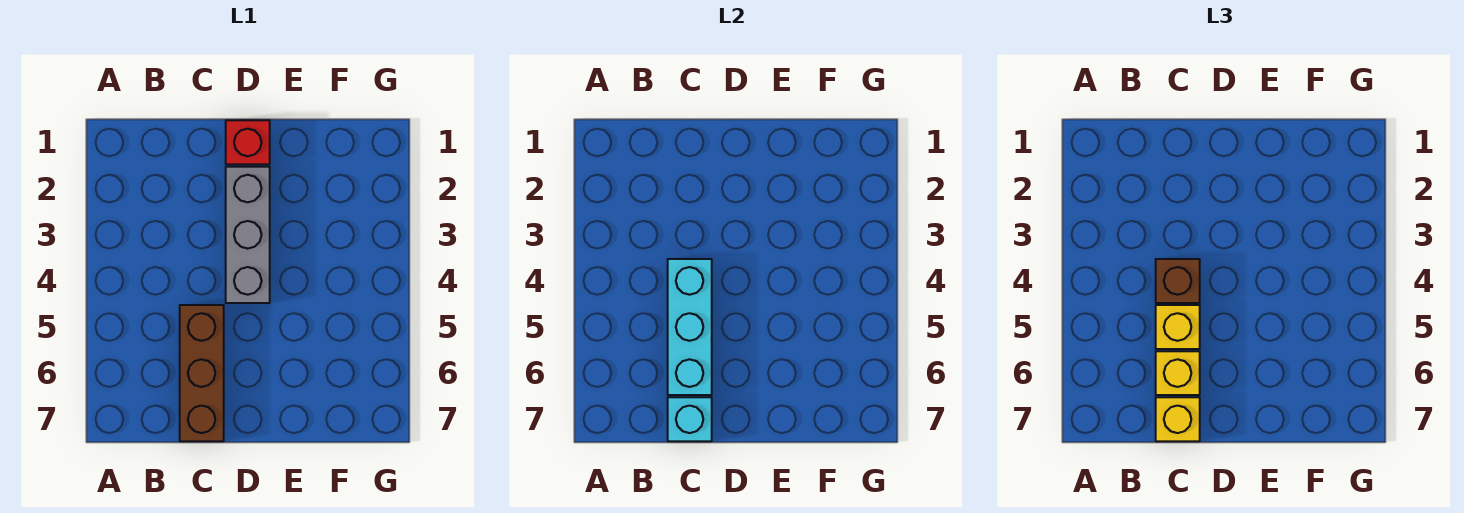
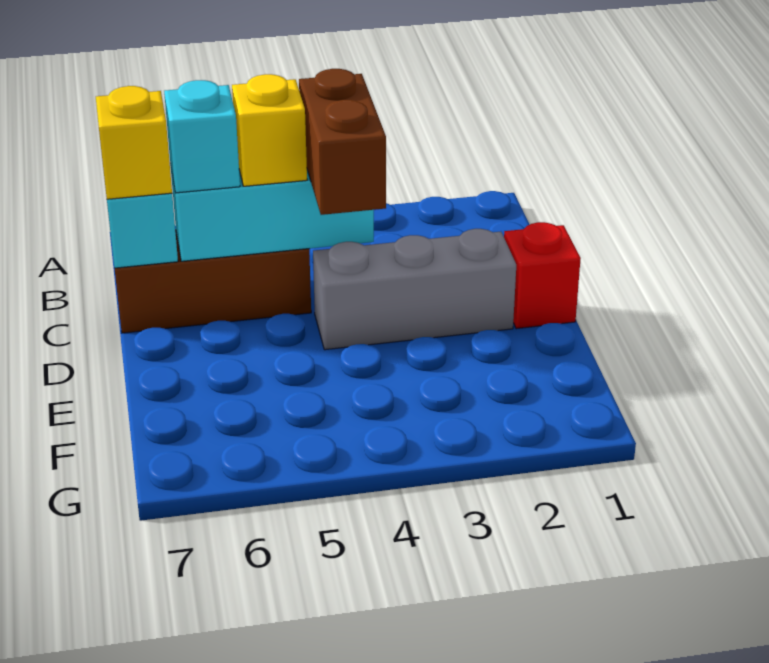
brown 1x1 brick [1156,259,1200,303] -> brown 1x2 brick [299,69,386,215]
yellow 1x1 brick [1156,351,1200,395] -> cyan 1x1 brick [164,80,240,193]

